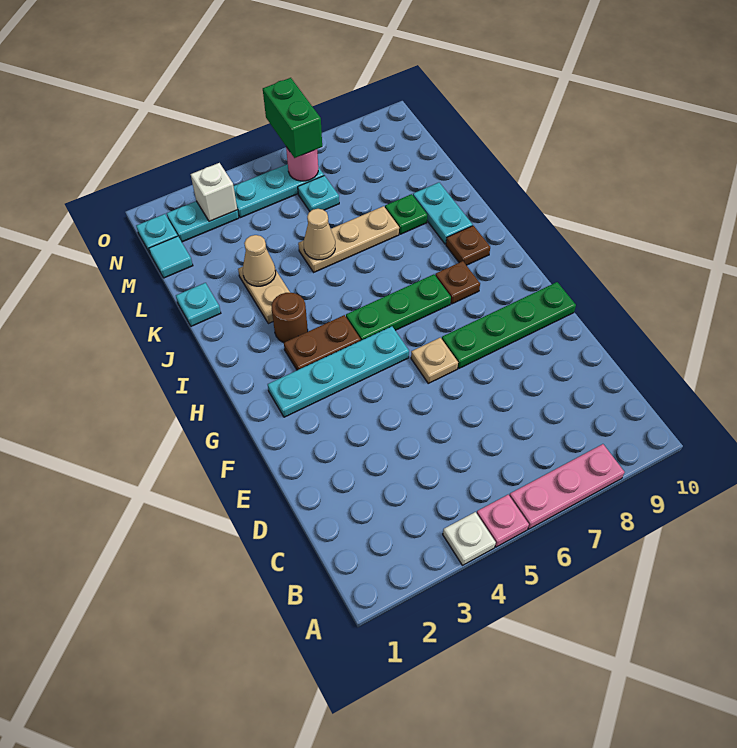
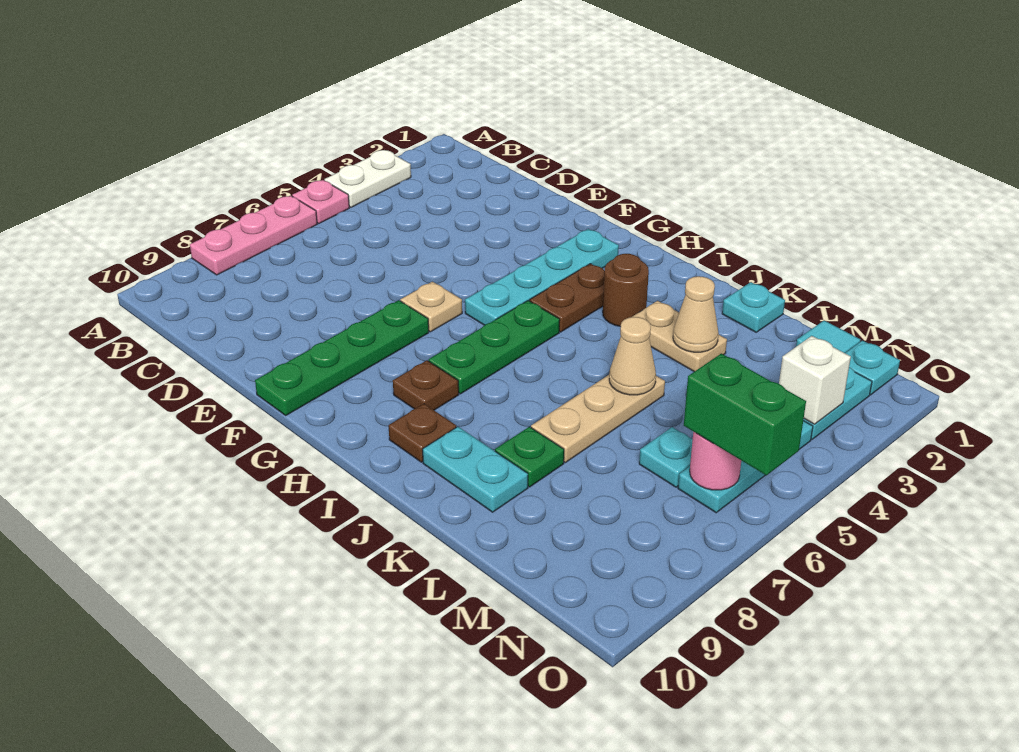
white 1x1 plate [443,512,496,565] -> white 1x2 plate [324,150,411,207]

